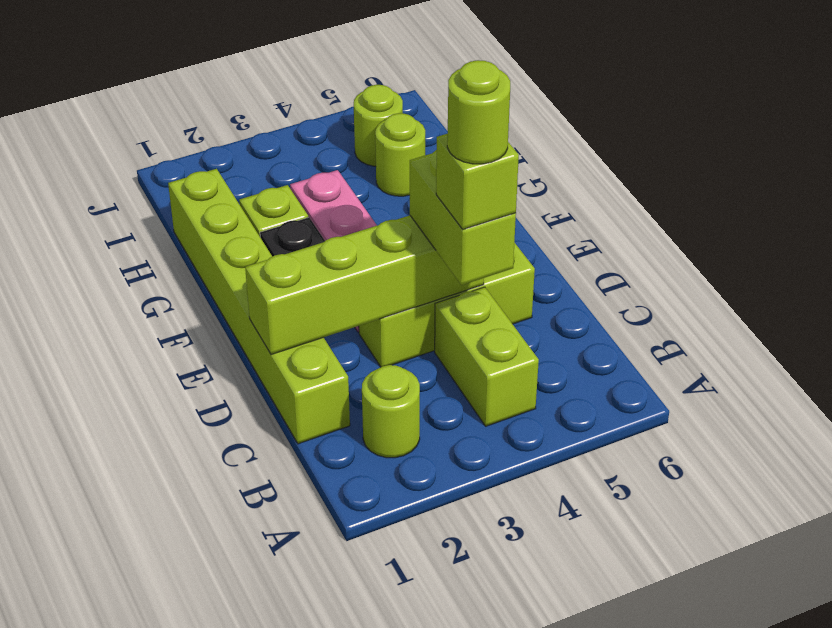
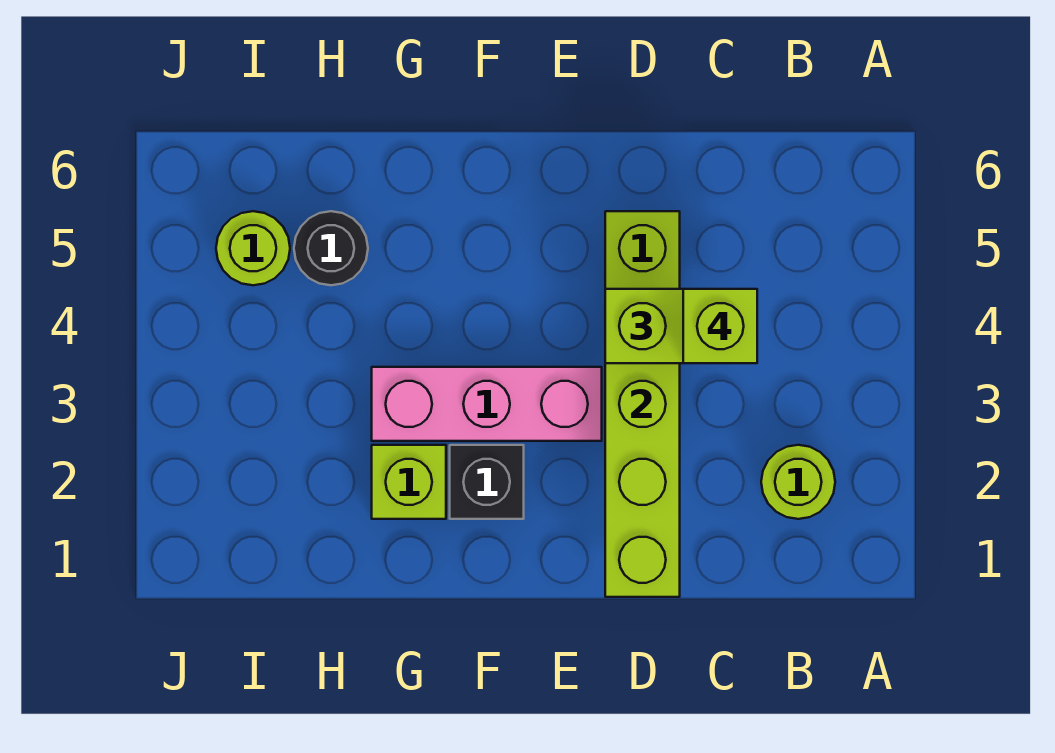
lime 1x2 brick [435,287,539,426] -> none
lime 1x6 brick [168,169,350,444] -> none
lime 1x1 round brick [447,60,510,164] -> none
lime 1x1 round brick [375,113,425,196] -> black 1x1 round brick [294,211,368,285]

